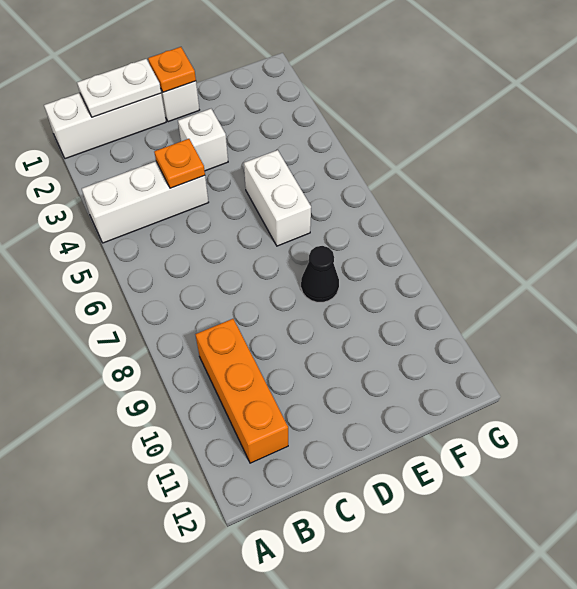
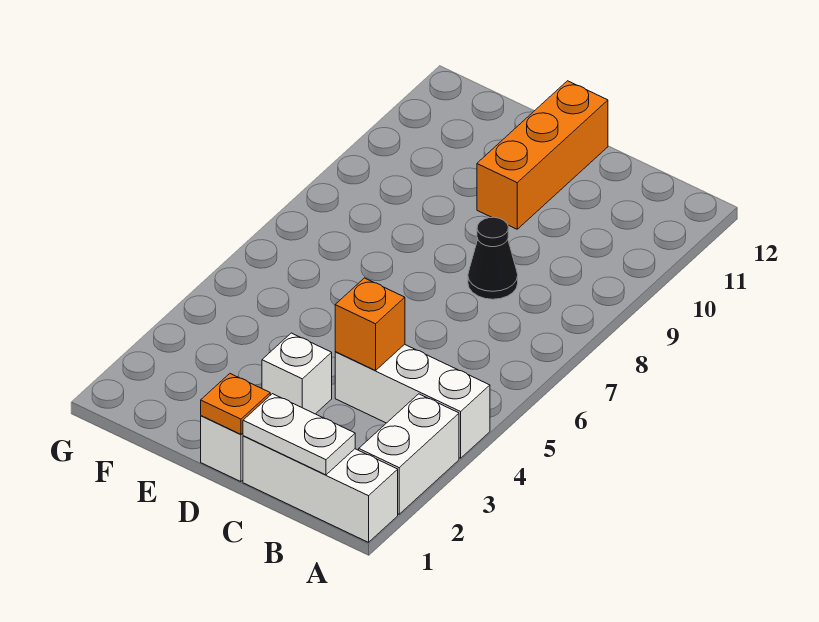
orange 1x3 brick [195,319,288,463] -> orange 1x3 brick moved to [477,81,608,229]
orange 1x1 plate [154,139,205,188] -> orange 1x1 brick [335,278,405,371]
white 1x2 brick [244,150,311,246] -> white 1x2 brick moved to [359,394,459,514]
black 1x1 cone [301,246,339,302] -> black 1x1 cone moved to [468,217,518,299]

